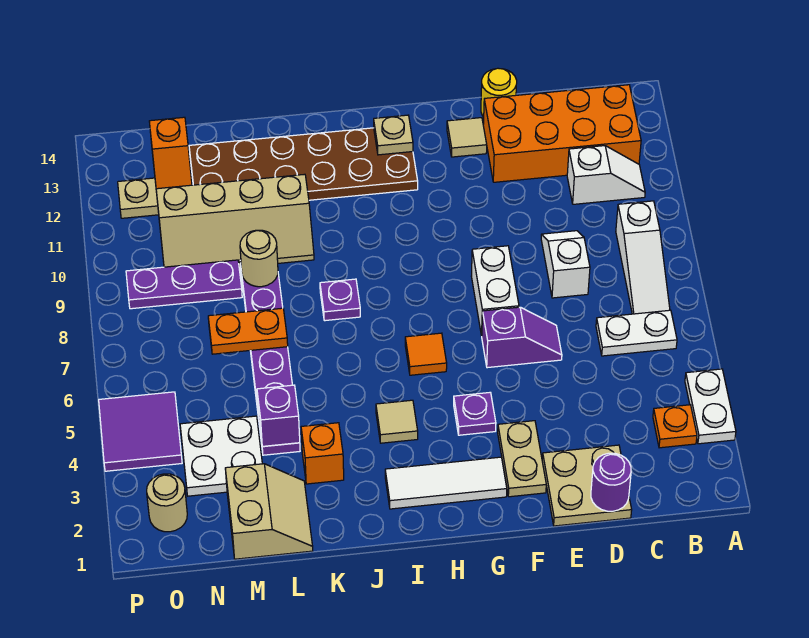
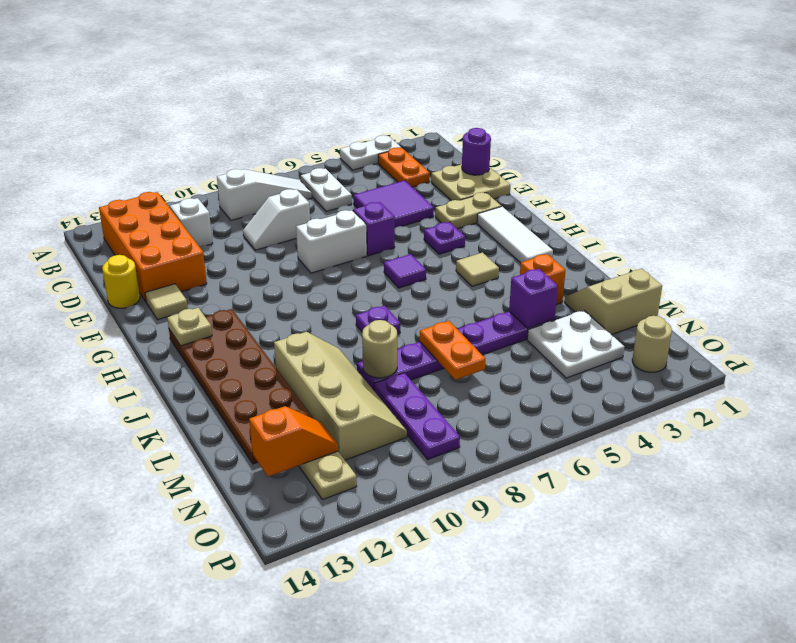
orange 1x1 plate [653,405,697,448] -> orange 1x2 plate [378,148,430,187]
orange 1x1 tile [405,333,447,375] -> purple 1x1 tile [384,254,426,288]
purple 2x2 tile [99,392,182,471] -> purple 2x2 tile moved to [354,180,434,228]

